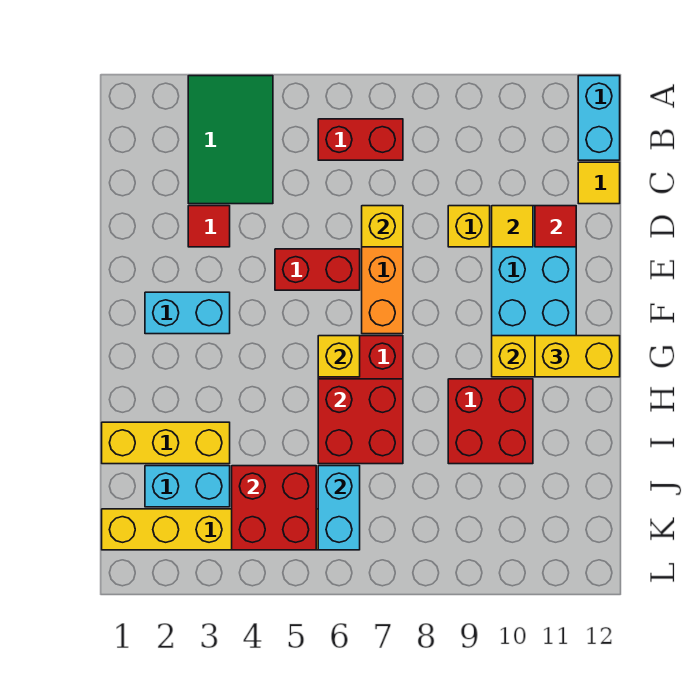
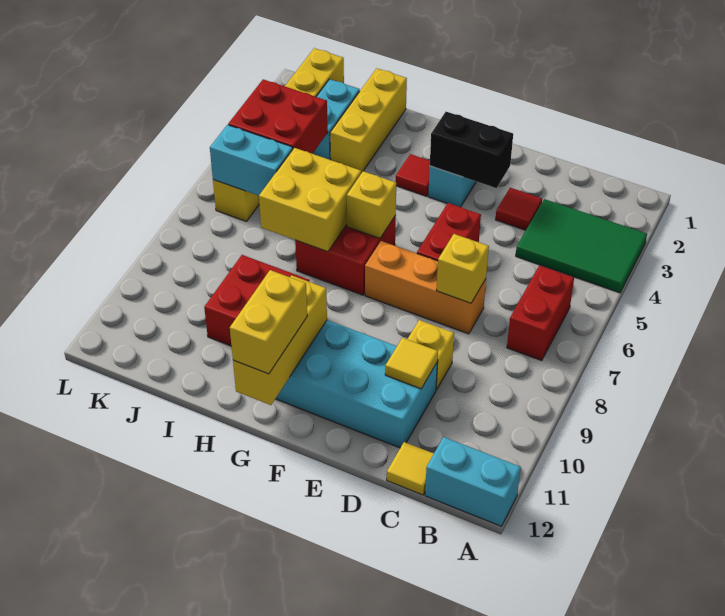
red 1x1 tile [535,206,576,247] -> red 1x1 tile moved to [395,154,430,196]
none -> black 1x2 brick [430,112,513,188]
red 2x2 brick [318,379,403,464] -> yellow 2x2 brick [259,148,361,252]

